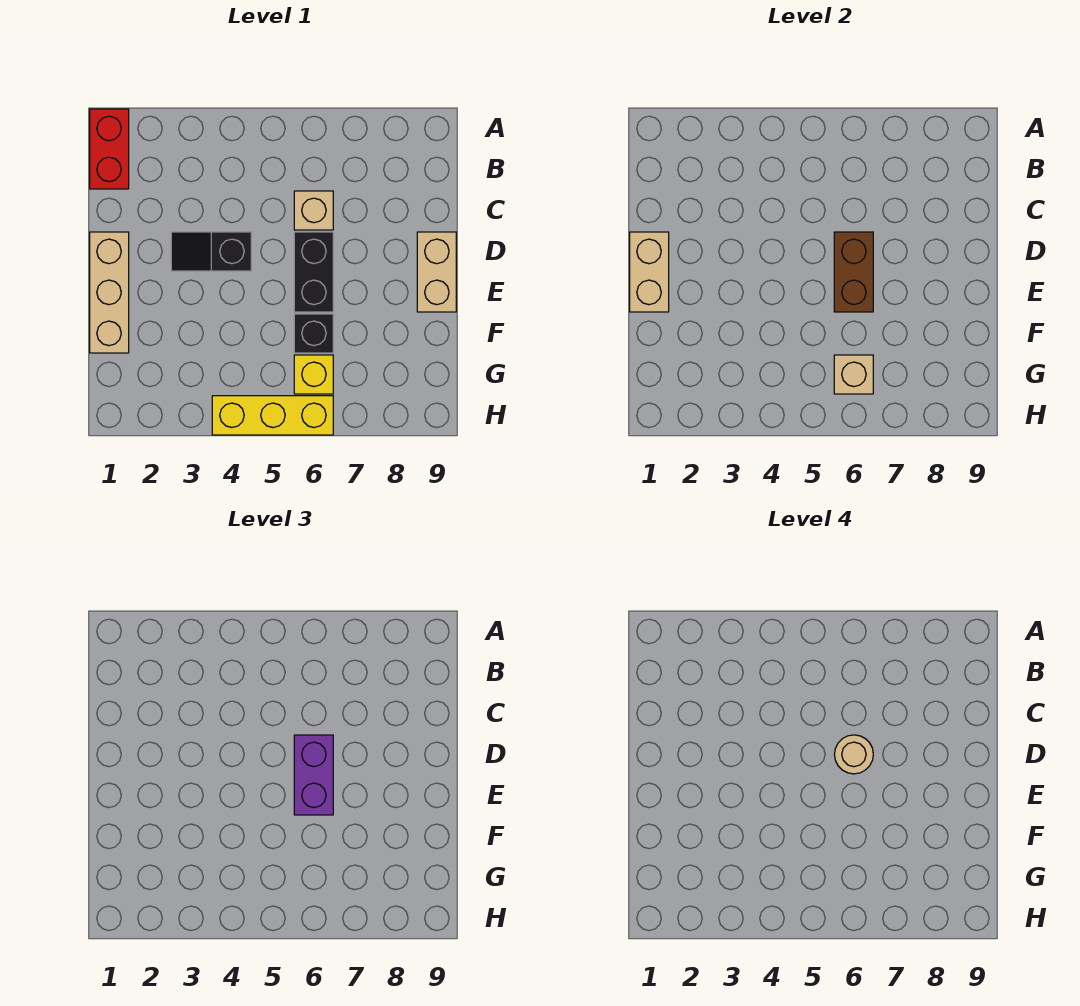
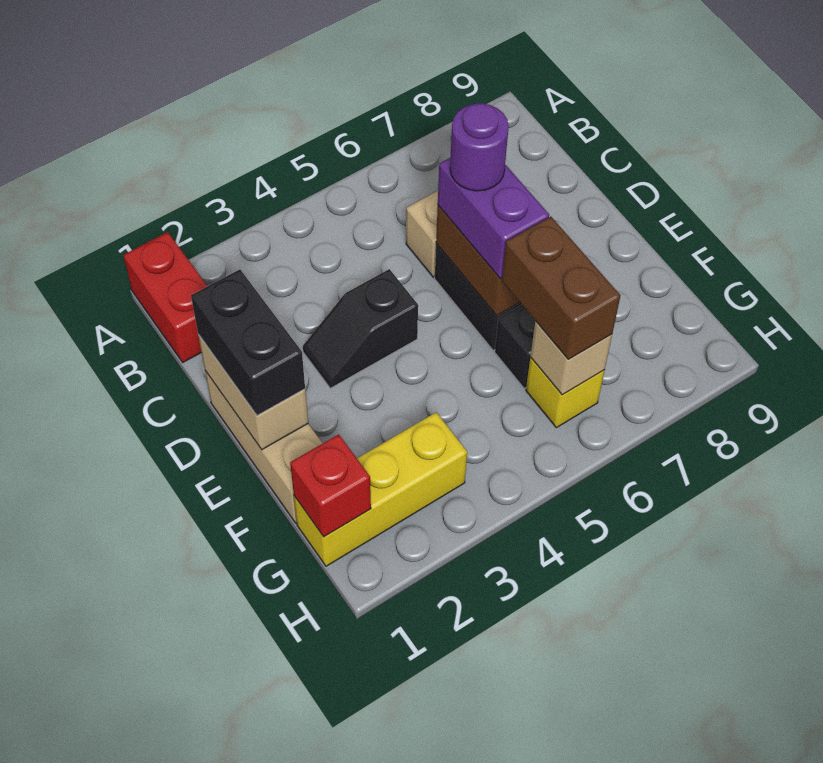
none -> black 1x2 brick [191,269,305,415]
tan 1x1 round brick [834,735,873,774] -> purple 1x1 round brick [450,103,509,191]
tan 1x2 brick [417,232,456,312] -> none
none -> brown 1x2 brick [502,217,620,359]
none -> red 1x1 brick [290,434,371,537]
yellow 1x3 brick [212,396,333,435] -> yellow 1x3 brick moved to [294,412,467,566]

